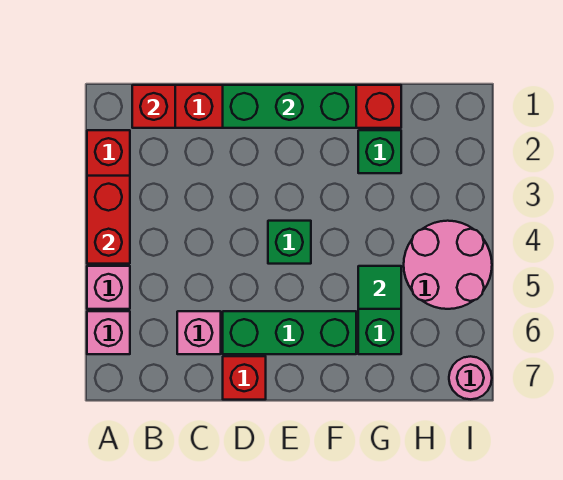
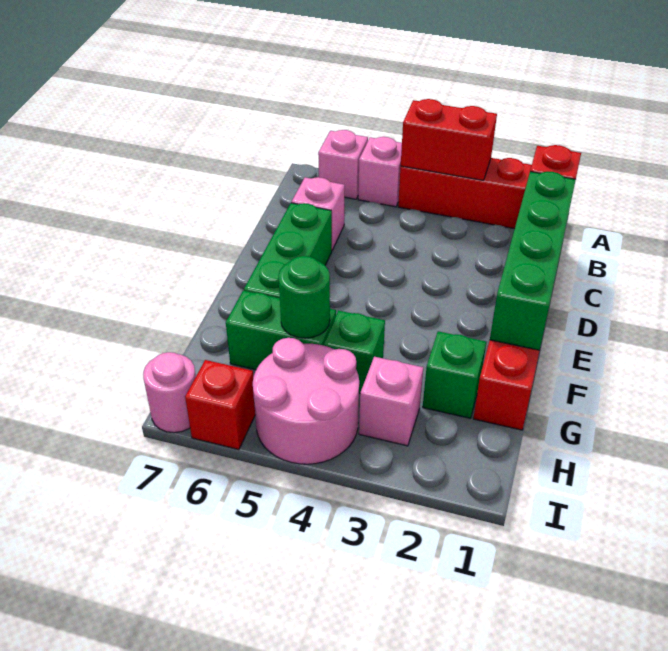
green 1x3 brick [223,85,356,128] -> green 1x4 brick [490,172,576,350]
red 1x1 brick [223,356,266,400] -> red 1x1 brick moved to [185,360,255,450]
green 1x1 brick [268,221,311,264] -> green 1x1 brick moved to [324,311,385,393]
green 1x1 tile [358,266,401,309] -> green 1x1 round brick [278,256,330,338]
none -> pink 1x1 brick [359,357,423,446]

